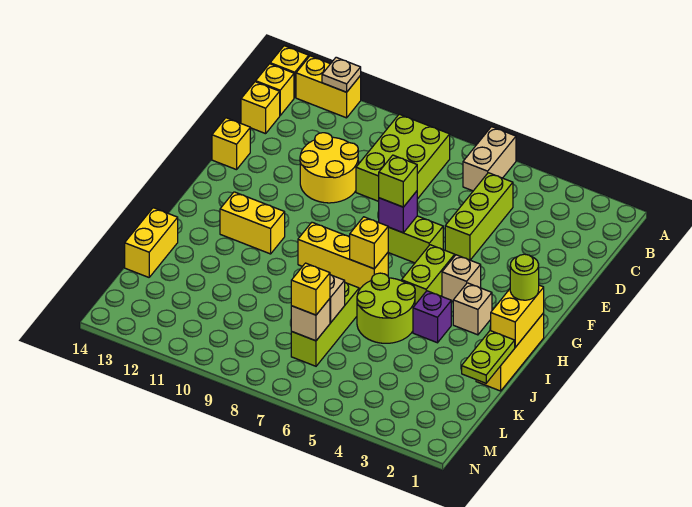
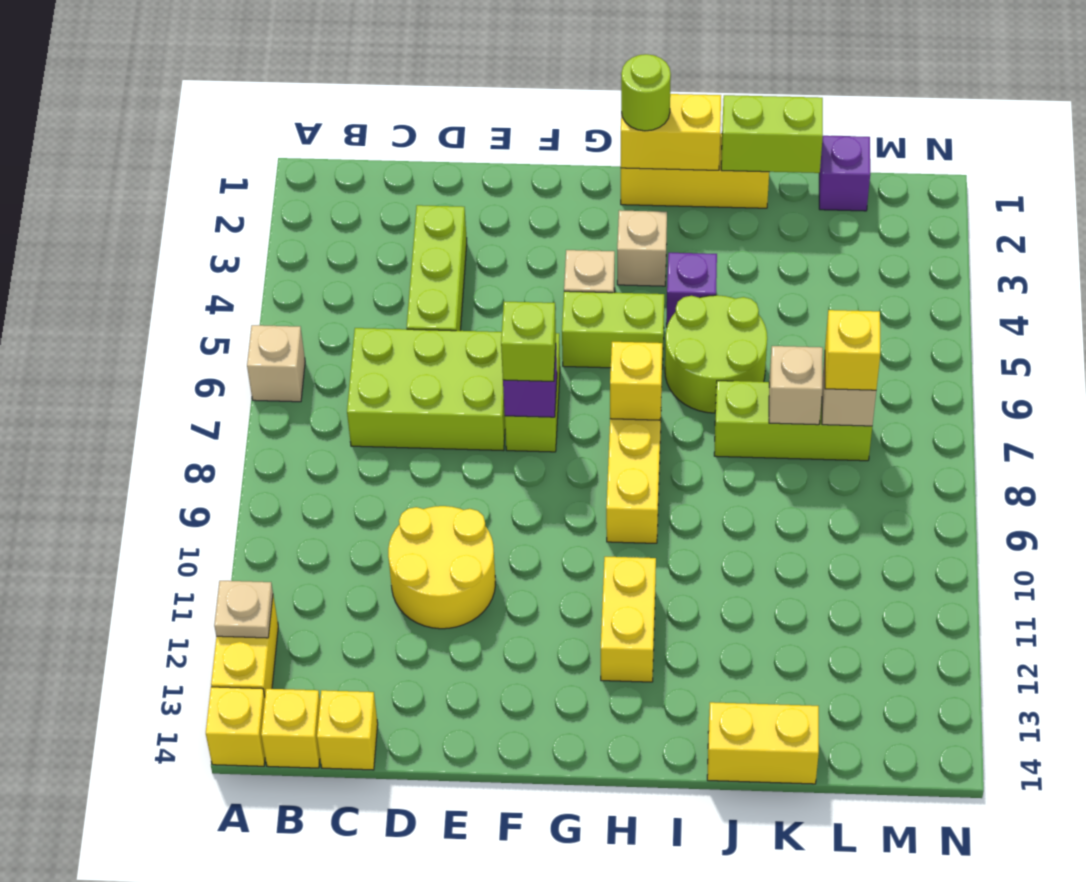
tan 1x2 brick [463,127,516,191] -> tan 1x1 brick [247,325,305,402]
lime 2x3 brick [356,114,450,201] -> lime 2x3 brick moved to [347,328,505,451]
lime 1x3 brick [445,173,513,260] -> lime 1x3 brick turned to [407,205,467,331]
yellow 1x1 brick [212,118,250,170] -> none
lime 1x2 plate [462,331,515,383] -> lime 1x2 brick [721,95,823,173]
none -> purple 1x1 brick [819,136,870,211]

